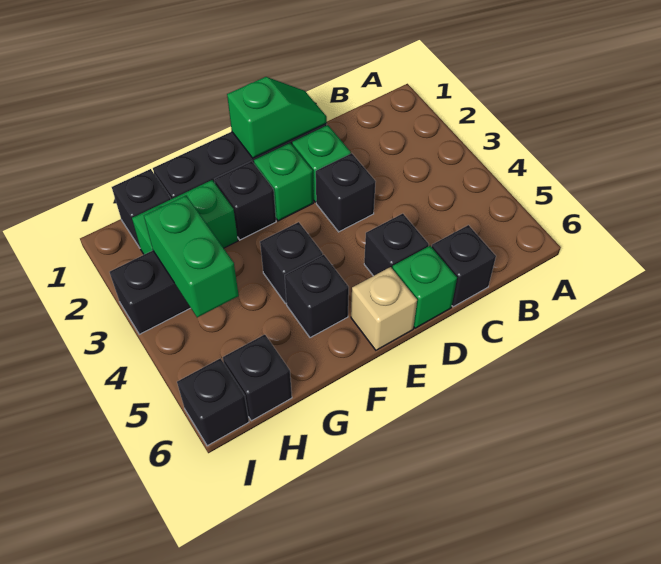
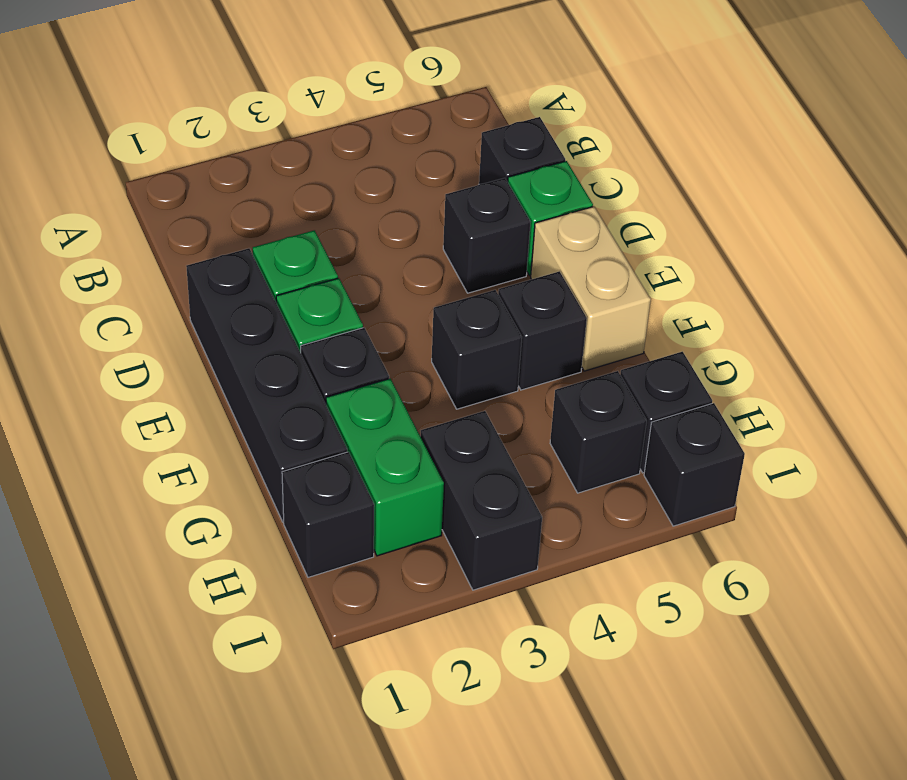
green 1x2 slope [227,77,327,158] -> none
black 1x1 brick [316,153,376,232] -> black 1x1 brick moved to [550,371,647,493]
tan 1x1 brick [351,267,417,350] -> tan 1x2 brick [531,207,651,371]
green 1x2 brick [144,196,239,318] -> none

